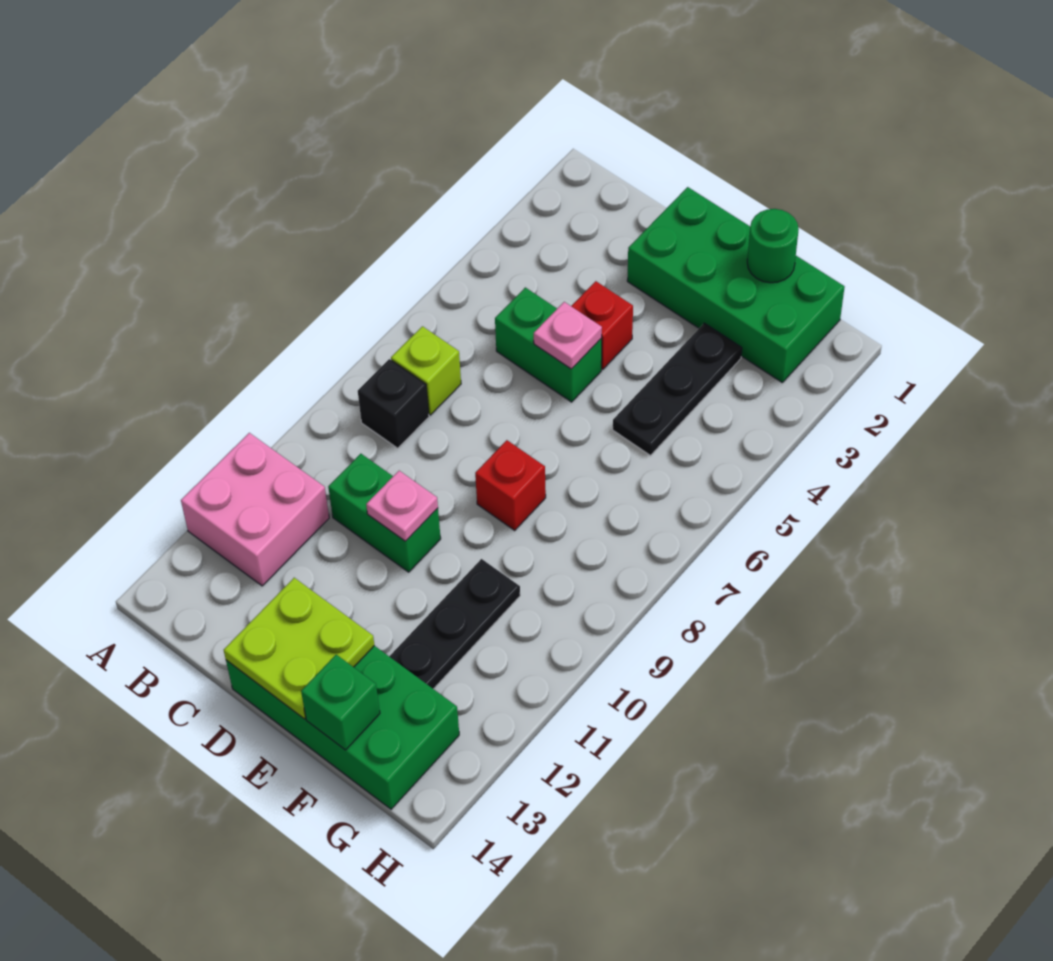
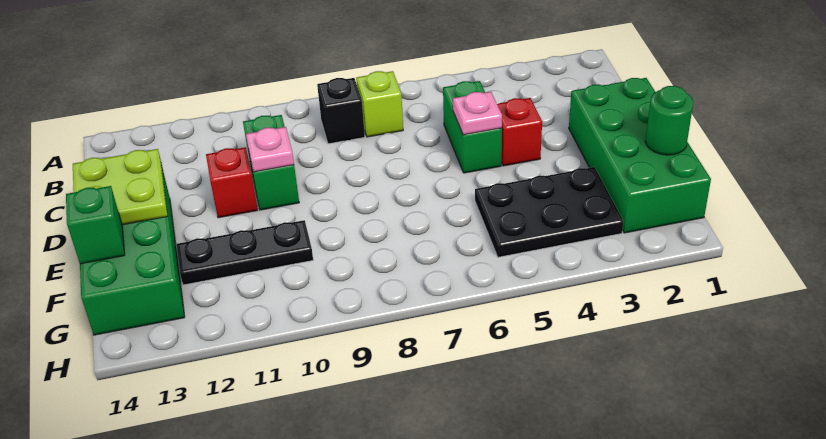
pink 2x2 brick [181,433,329,586] -> none
red 1x1 brick [475,440,546,530] -> red 1x1 brick moved to [206,147,258,218]
black 1x3 plate [613,323,742,455] -> black 2x3 plate [475,167,623,257]

